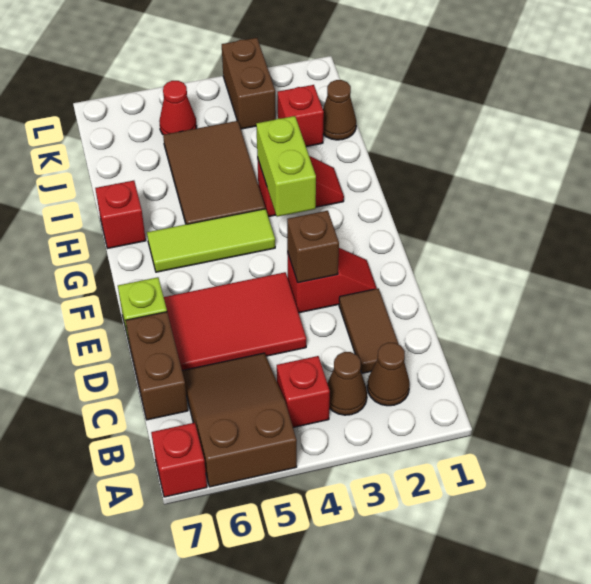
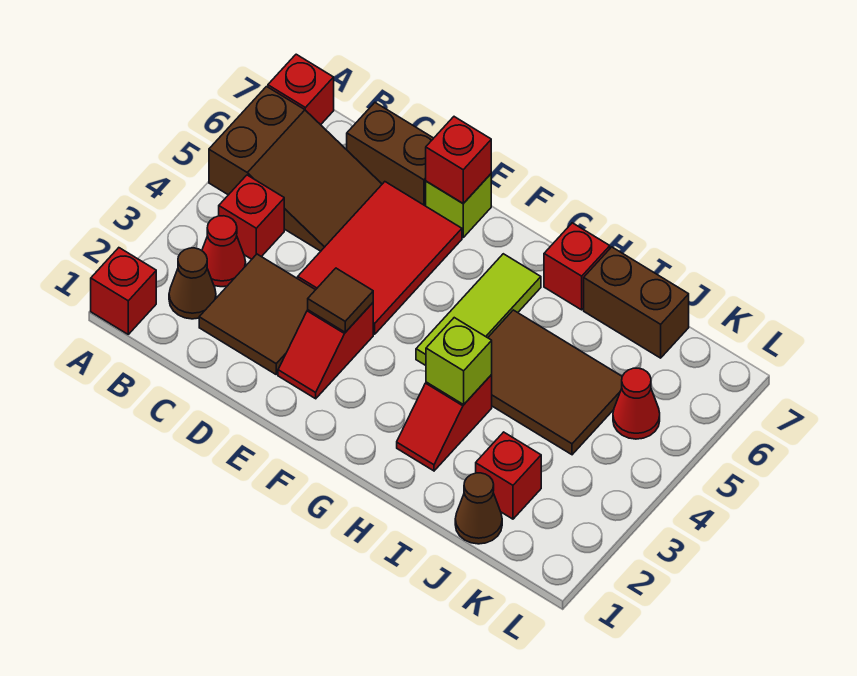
none -> red 1x1 brick [91,248,156,334]
brown 1x1 cone [327,352,367,415] -> red 1x1 cone [202,216,246,287]
brown 1x2 tile [339,288,398,373] -> brown 2x2 tile [199,254,315,374]
brown 1x1 brick [287,211,339,283] -> brown 1x1 tile [308,268,373,332]
none -> red 1x1 brick [426,117,491,203]
lime 1x2 brick [256,116,316,217] -> lime 1x1 brick [426,318,492,405]
brown 1x2 brick [222,38,276,129] -> brown 1x2 brick moved to [584,247,689,358]

